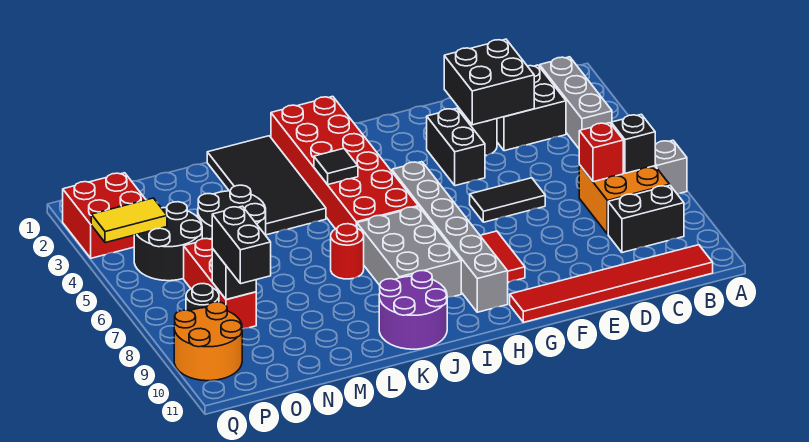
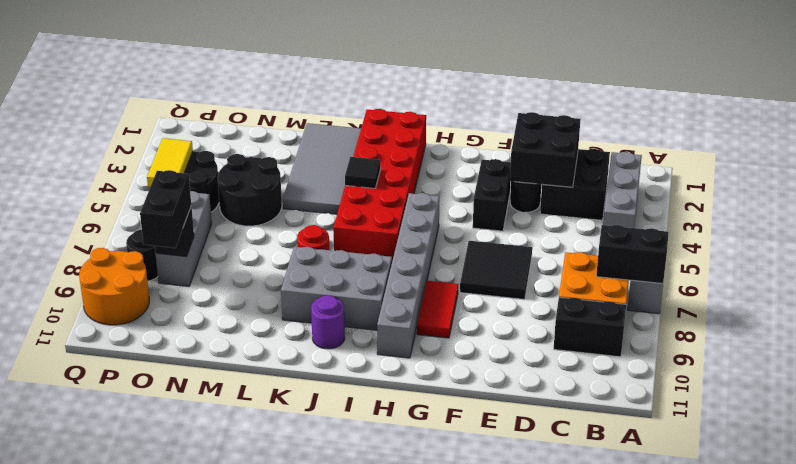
black 1x1 brick [611,114,655,173] -> black 1x2 brick [596,225,669,284]
red 1x6 tile [510,245,713,322] -> none
red 1x1 brick [579,123,623,182] -> none
black 1x2 tile [470,178,545,222] -> black 2x2 tile [460,241,532,299]
grey 2x3 brick [357,207,461,298] -> grey 2x3 brick turned to [281,247,392,330]
purple 2x2 round brick [379,271,447,349] -> purple 1x1 round brick [311,295,345,349]
black 2x4 tile [207,136,326,235] -> grey 2x4 tile [283,123,361,214]
red 1x3 brick [184,238,256,329] -> grey 1x3 brick [155,191,212,286]
red 2x2 brick [63,173,146,258] -> none
yellow 1x2 tile [91,198,167,243] -> yellow 1x2 tile turned to [147,138,193,187]

